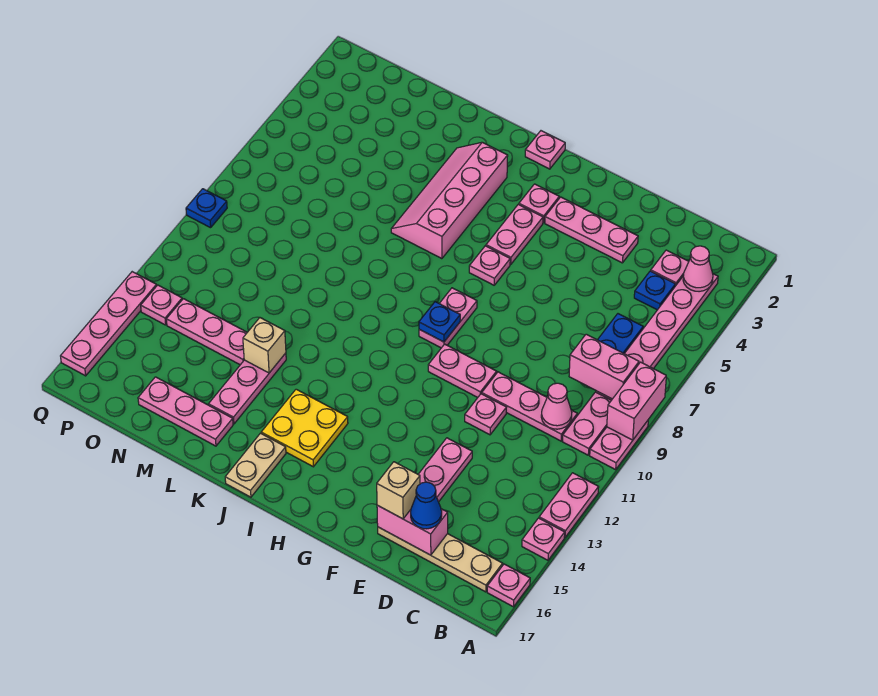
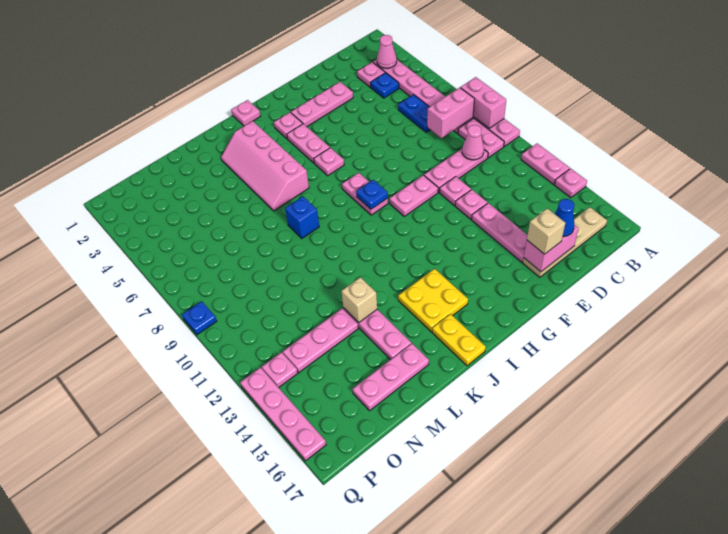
pink 1x1 plate [487,564,530,607] -> pink 1x1 plate moved to [455,190,487,219]
tan 1x2 plate [225,433,286,497] -> yellow 1x2 plate [432,314,486,366]
none -> blue 1x1 brick [285,197,319,238]

